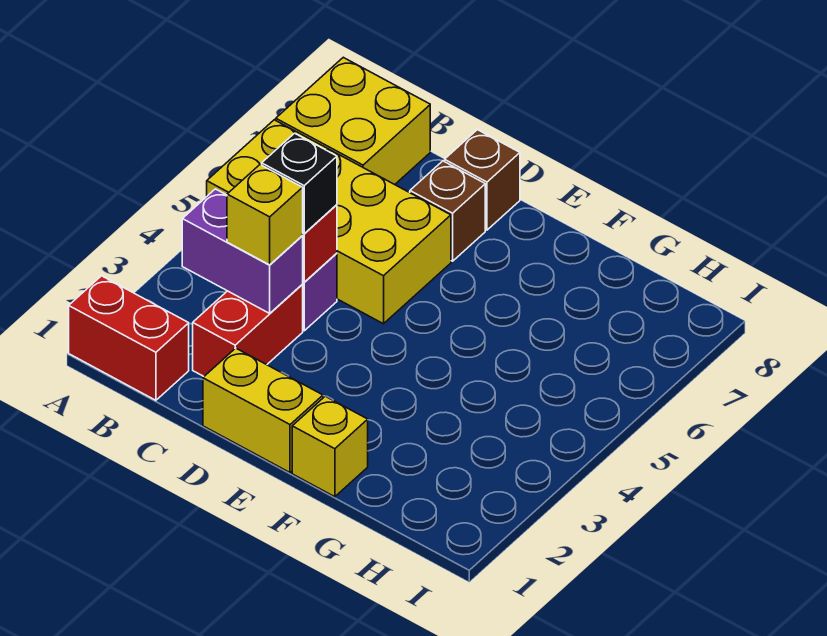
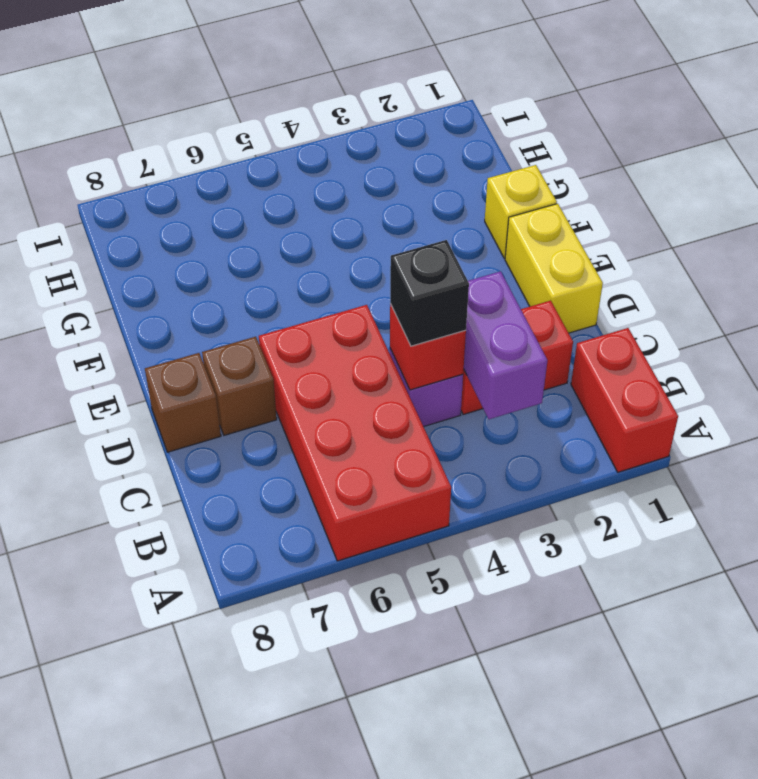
yellow 2x4 brick [207,120,451,324] -> red 2x4 brick [259,305,451,561]
yellow 2x2 brick [276,57,430,185] -> none
yellow 1x1 brick [227,165,303,265] -> none

